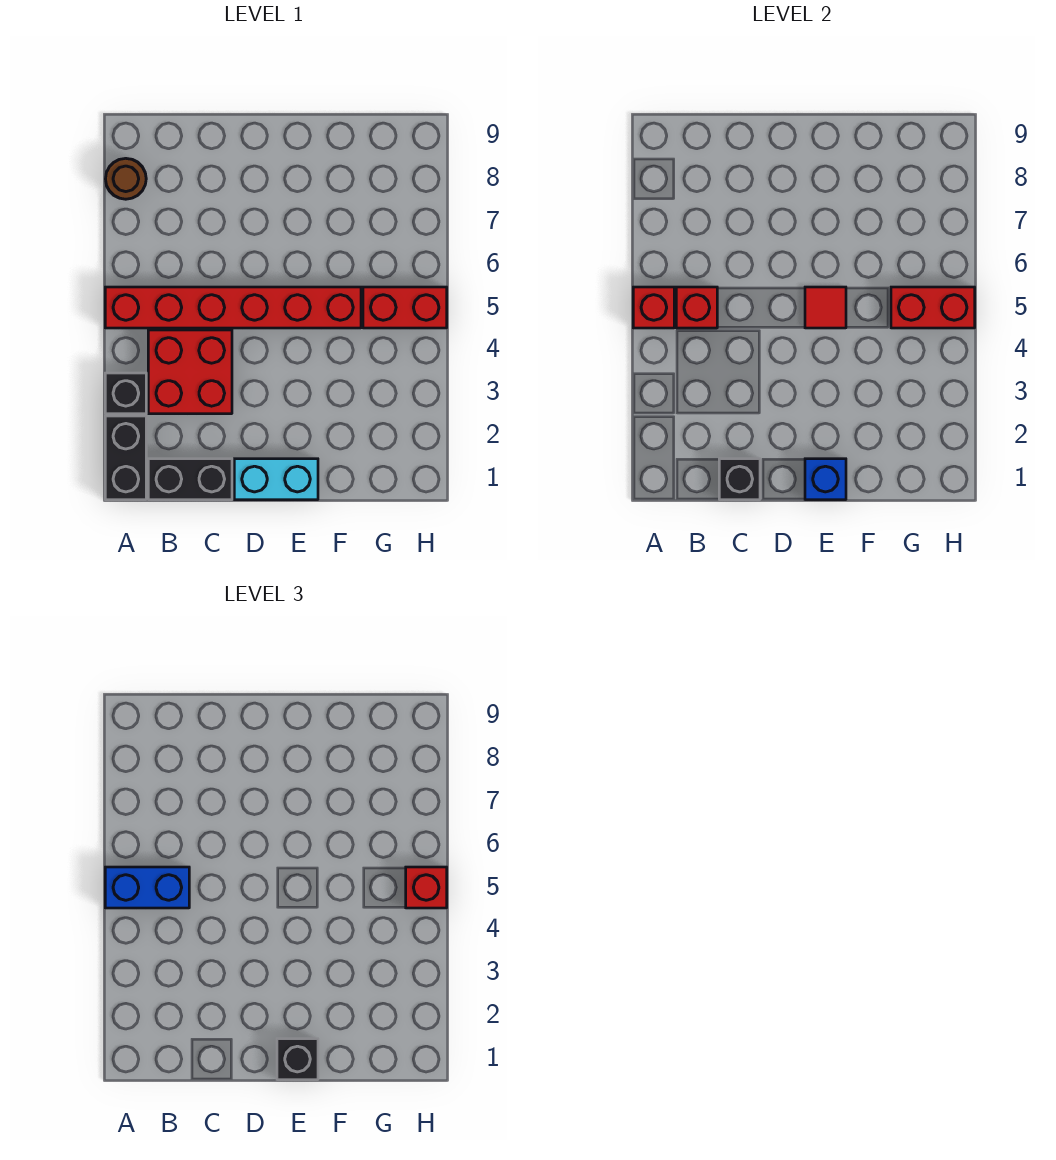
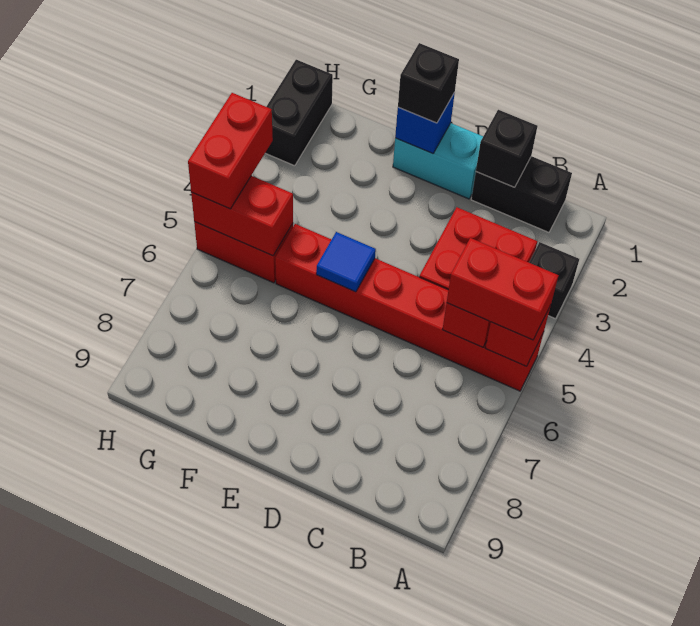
black 1x2 brick [105,416,146,500] -> black 1x2 brick moved to [265,60,333,166]
blue 1x2 brick [105,867,189,908] -> red 1x2 brick [447,238,559,340]
brown 1x1 round brick [106,158,146,199] -> none
red 1x1 tile [805,287,846,328] -> blue 1x1 tile [316,232,376,292]
red 1x1 brick [406,867,447,908] -> red 1x2 brick [188,93,273,209]

